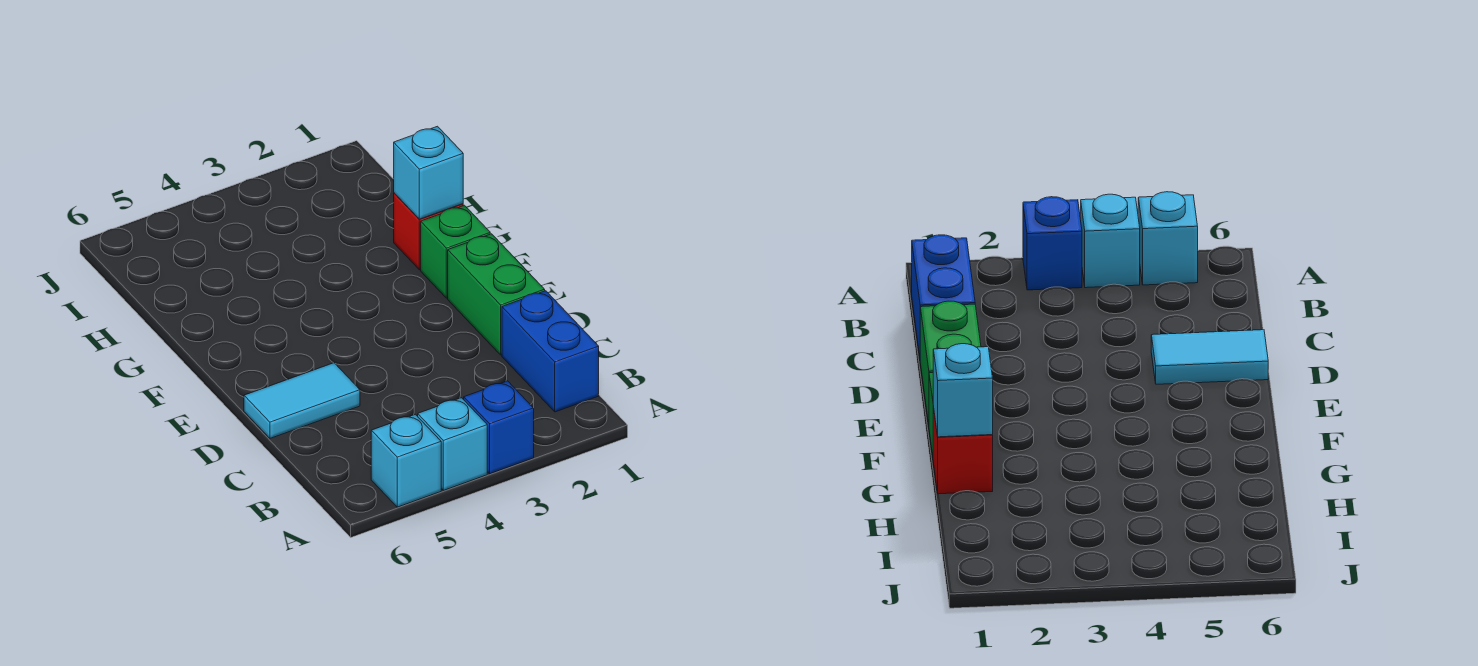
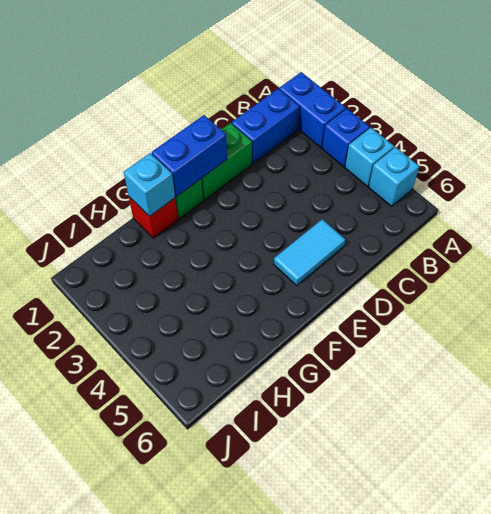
none -> blue 1x2 brick [279,72,346,148]
cyan 1x2 tile [244,363,360,438] -> cyan 1x2 tile turned to [274,219,345,286]
none -> blue 1x2 brick [152,115,227,197]

